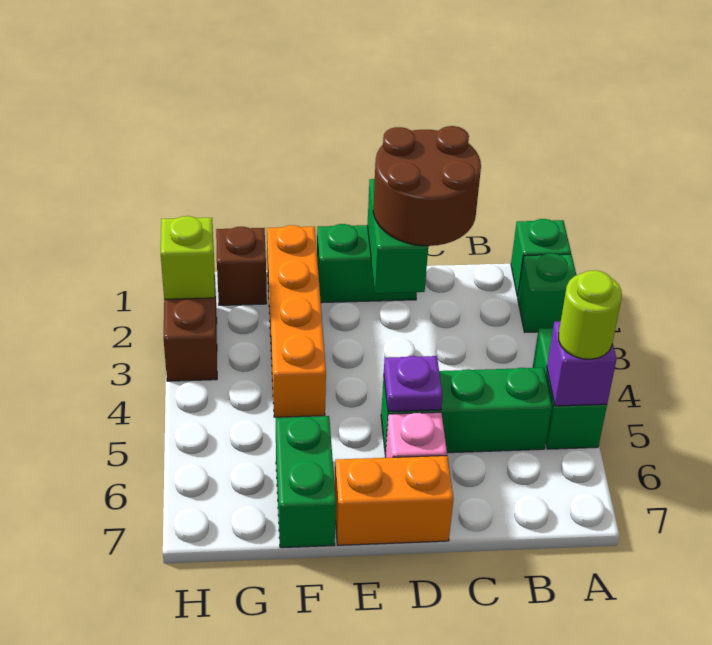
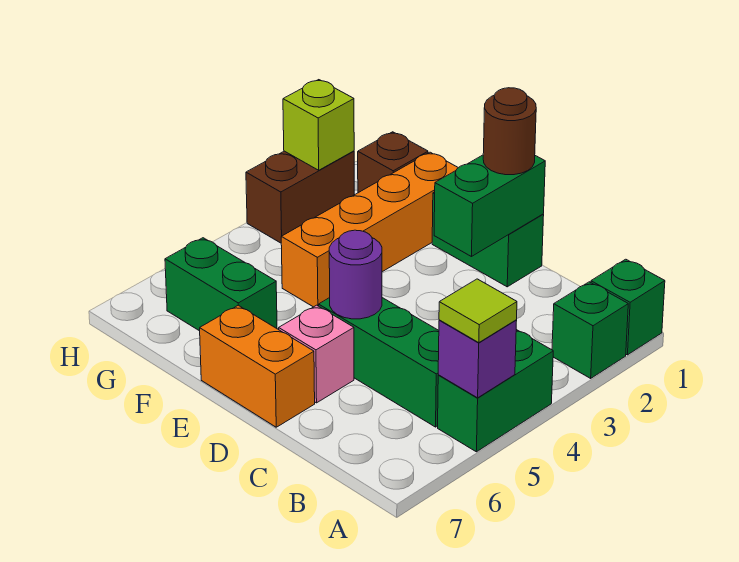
lime 1x1 round brick [559,270,622,359] -> lime 1x1 tile [439,279,517,343]
brown 2x2 round brick [373,126,481,246] -> brown 1x1 round brick [483,88,536,175]
purple 1x1 plate [384,356,443,412] -> purple 1x1 round brick [329,230,382,319]
green 1x2 brick [276,416,336,548] -> green 1x2 brick turned to [165,238,277,331]

